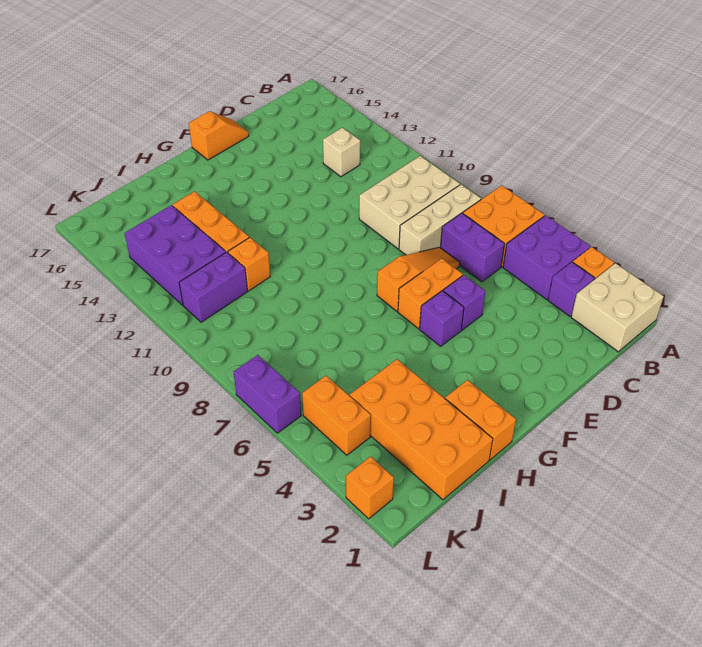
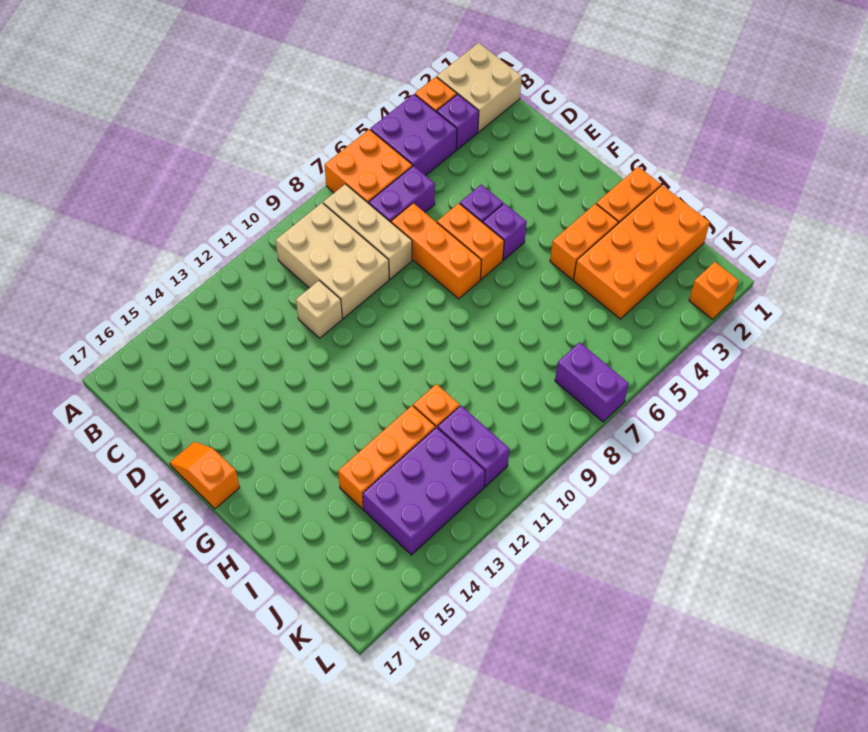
tan 1x1 brick [323,128,360,177] -> tan 1x1 brick moved to [296,281,342,338]
orange 1x3 slope [377,247,460,311] -> orange 1x3 brick [391,203,481,299]
orange 1x2 brick [302,376,371,455] -> orange 1x2 brick moved to [550,204,618,280]
purple 1x2 brick [234,355,301,433] -> purple 1x2 brick turned to [555,342,629,422]

